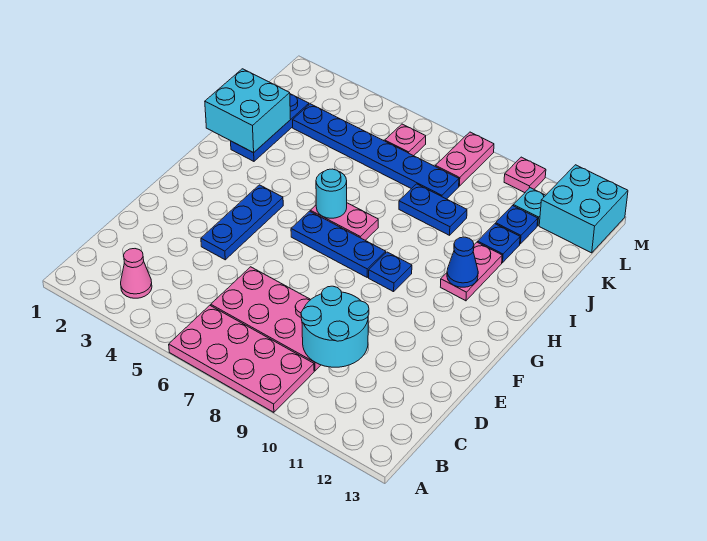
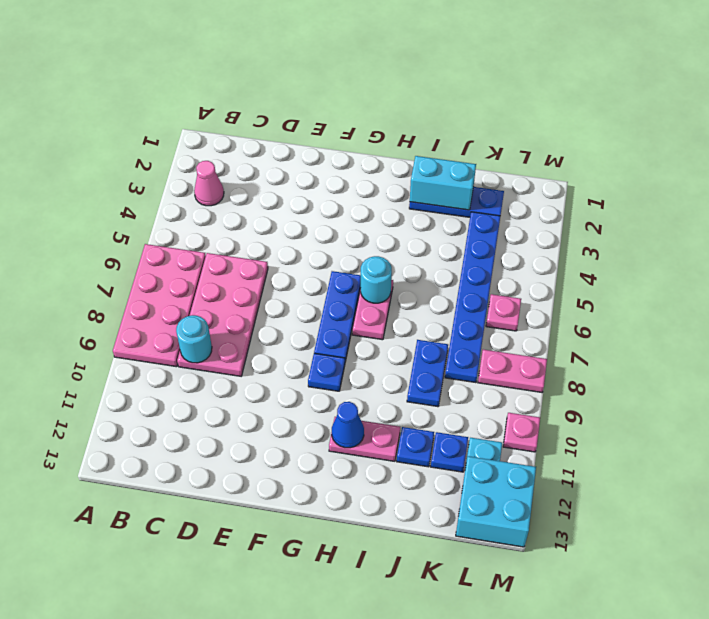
cyan 2x2 round brick [301,286,369,367] -> cyan 1x1 round brick [176,315,212,363]
blue 1x3 plate [201,185,283,260] -> none
cyan 2x2 brick [205,69,291,153] -> cyan 1x2 brick [410,156,476,210]

